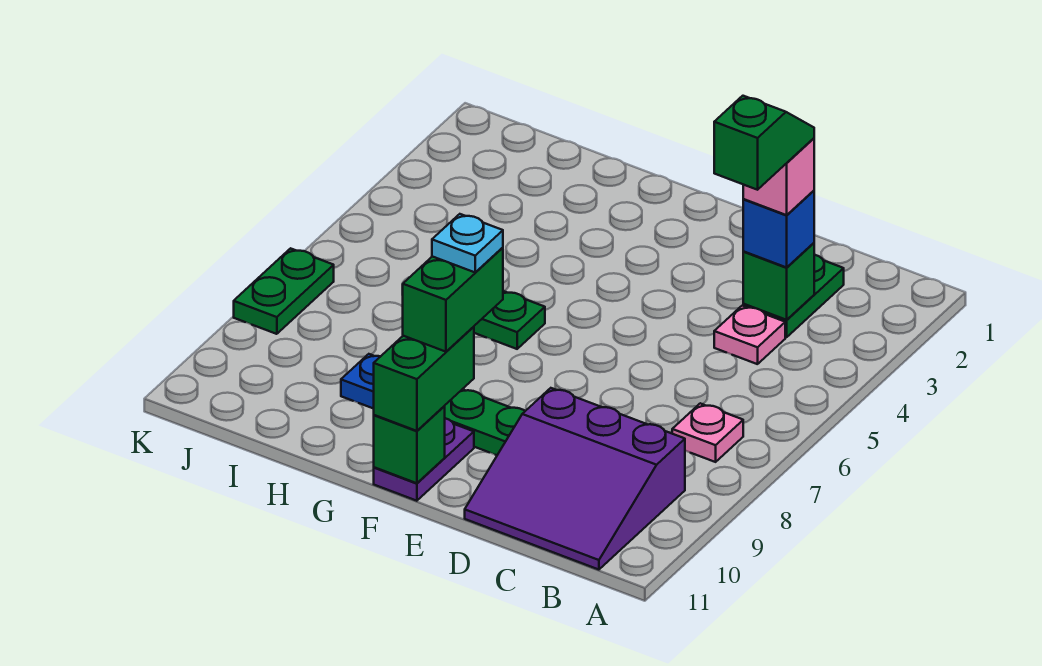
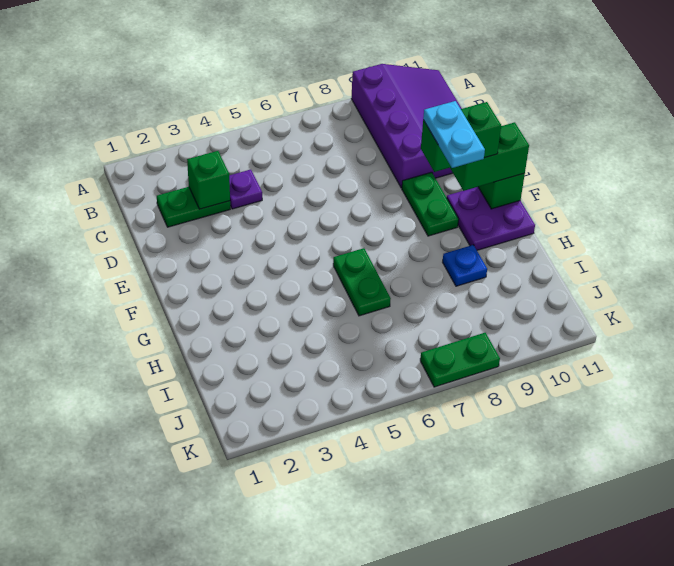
pink 1x1 plate [672,403,743,462] -> none
purple 3x3 slope [465,388,685,570] -> purple 3x4 slope [351,64,462,188]
blue 1x1 brick [743,191,814,267] -> none
pink 1x1 brick [743,138,814,215] -> none
green 1x2 slope [714,96,814,190] -> none
pink 1x1 plate [714,306,785,364] -> purple 1x1 plate [229,170,262,209]
cyan 1x1 plate [432,214,503,272] -> cyan 1x2 plate [423,101,485,168]
purple 1x2 plate [374,418,474,501] -> purple 2x2 plate [447,187,535,250]

